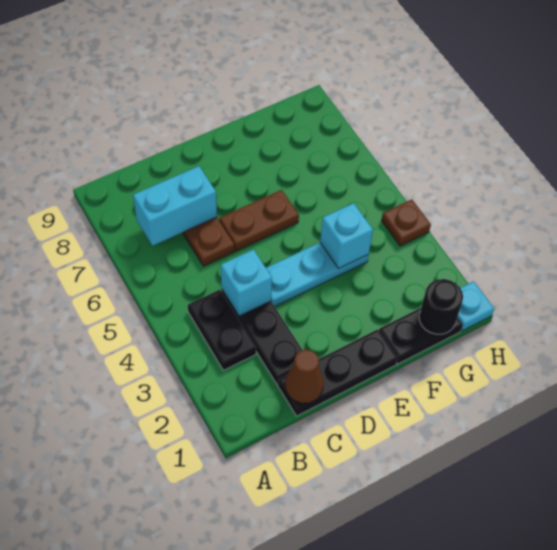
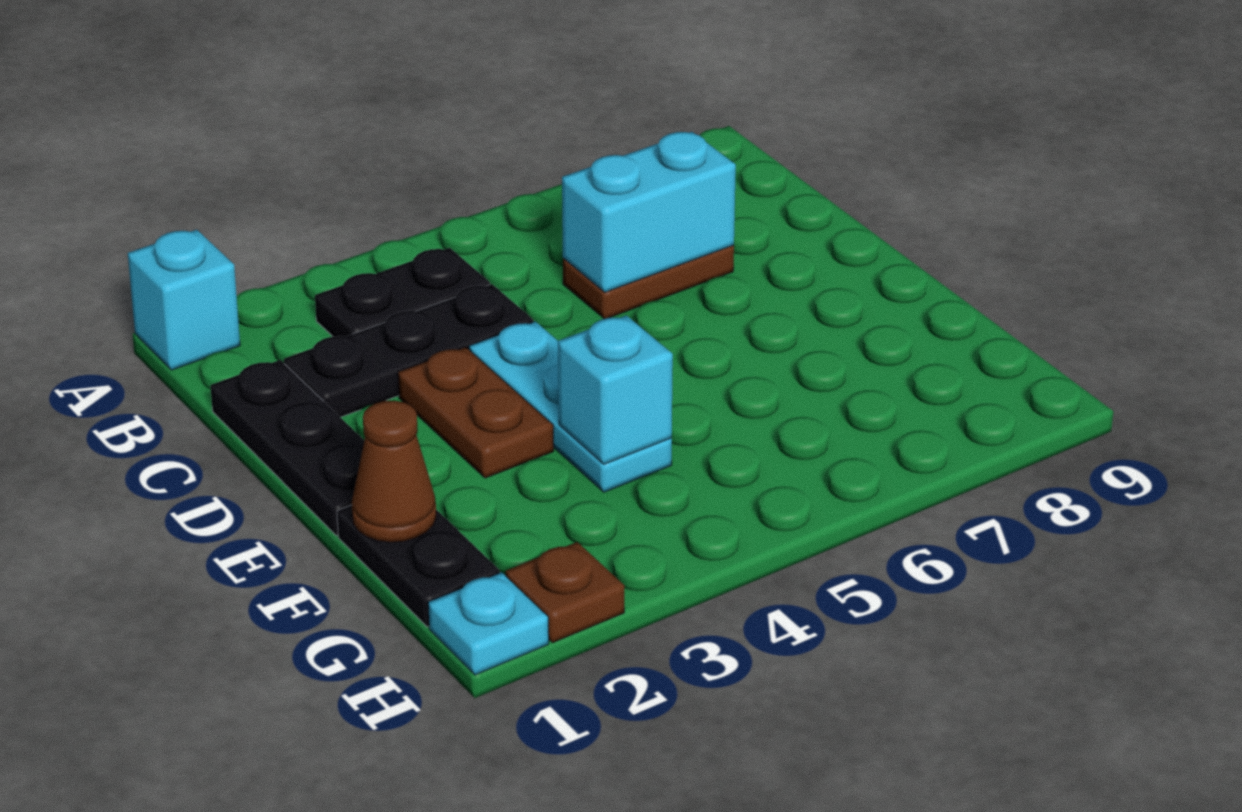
cyan 1x2 brick [133,166,217,246] -> cyan 1x2 brick turned to [562,132,736,292]
brown 1x1 cone [285,349,324,403] -> brown 1x1 cone moved to [352,401,436,542]
cyan 1x1 brick [221,250,272,316] -> cyan 1x1 brick moved to [128,230,240,370]
brown 1x2 plate [219,190,299,251] -> brown 1x2 plate moved to [398,347,554,478]
black 1x1 round brick [419,279,463,334] -> none
brown 1x1 plate [381,199,431,246] -> brown 1x1 plate moved to [505,542,624,643]

